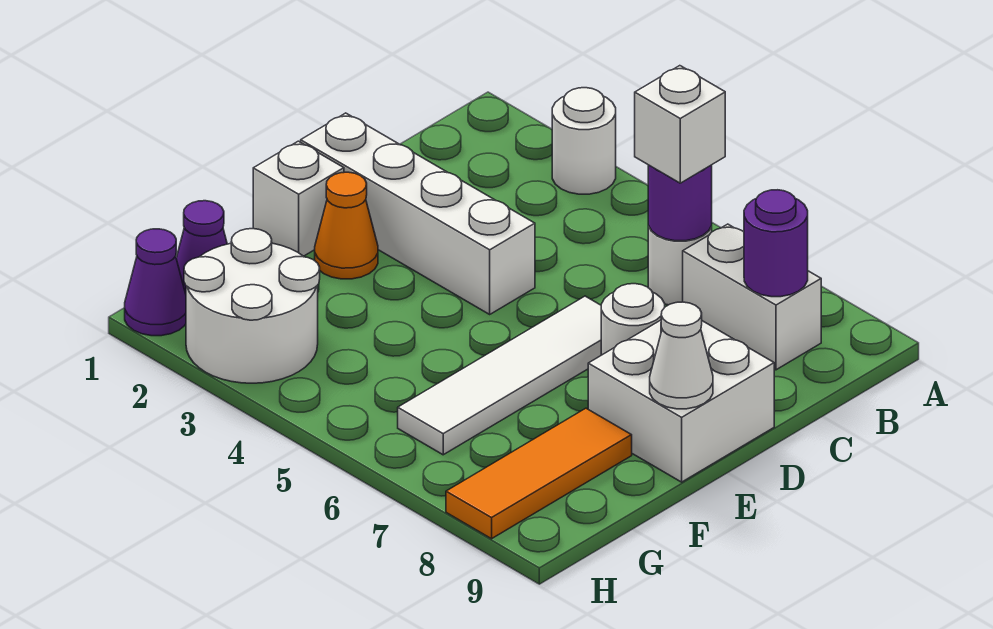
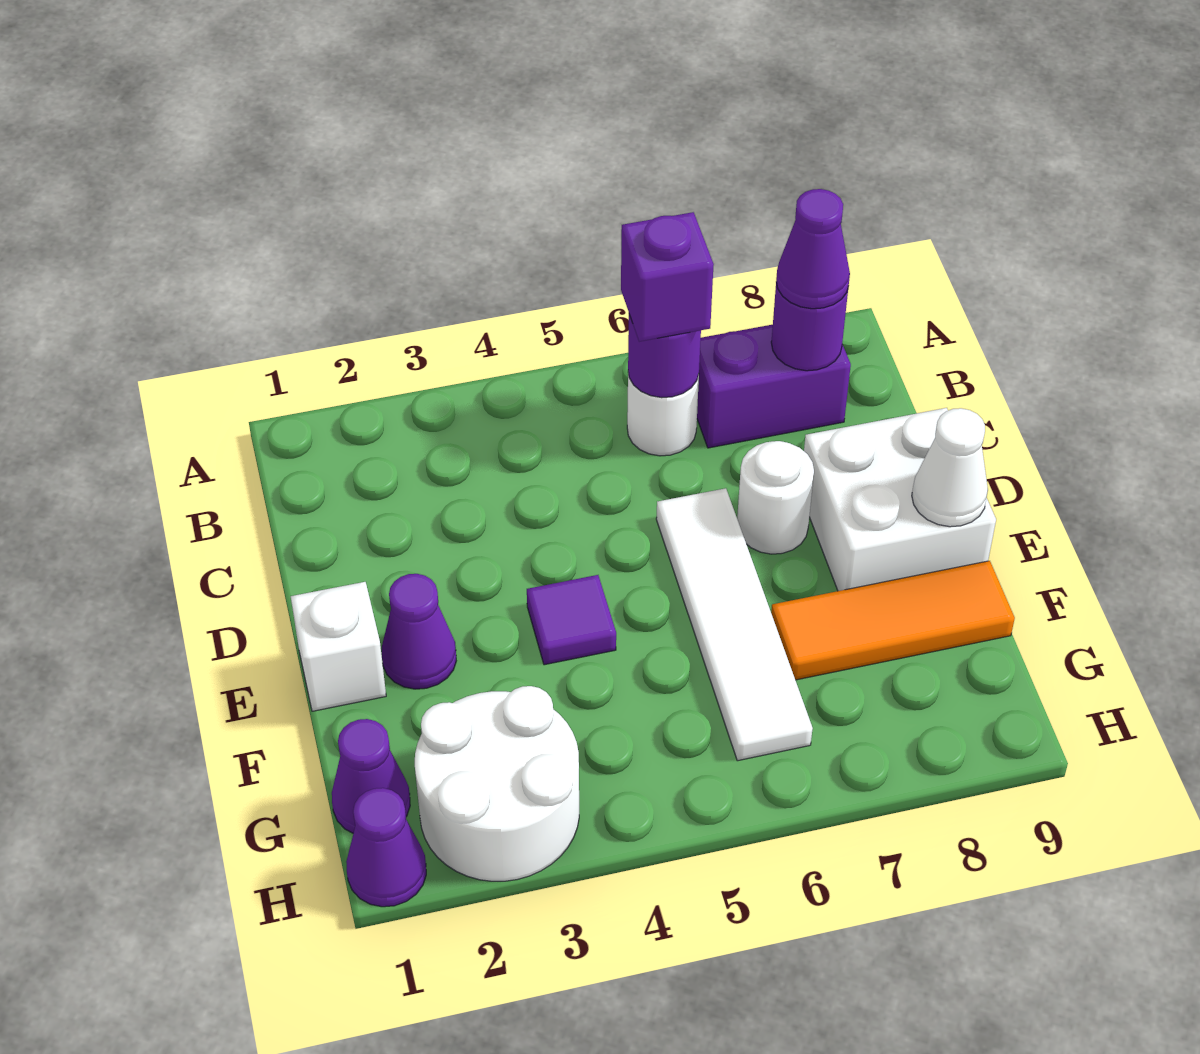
white 1x1 round brick [552,88,616,194] -> none
white 1x1 brick [635,66,725,183] -> purple 1x1 brick [621,212,714,342]
white 1x2 brick [683,224,821,370] -> purple 1x2 brick [697,325,851,448]
none -> purple 1x1 cone [776,189,850,309]
white 1x4 brick [301,113,535,314] -> none
orange 1x1 cone [315,172,378,279] -> purple 1x1 cone [382,574,456,689]
none -> purple 1x1 tile [527,575,616,665]
orange 1x3 tile [446,408,632,539] -> orange 1x3 tile turned to [771,561,1015,680]

